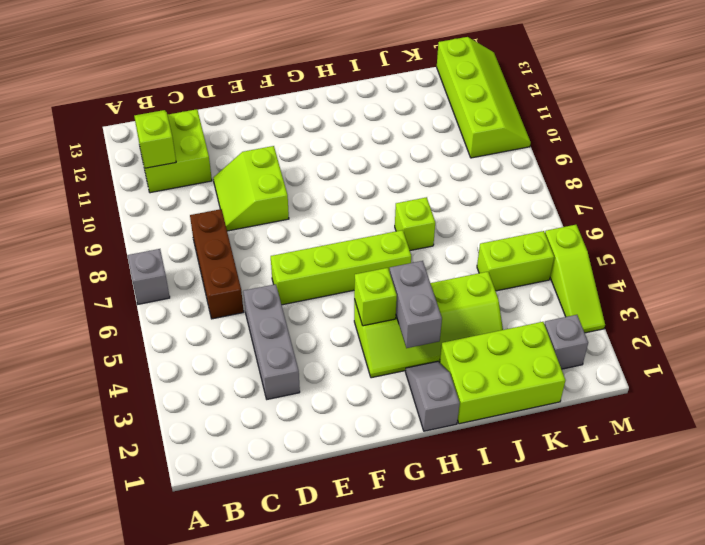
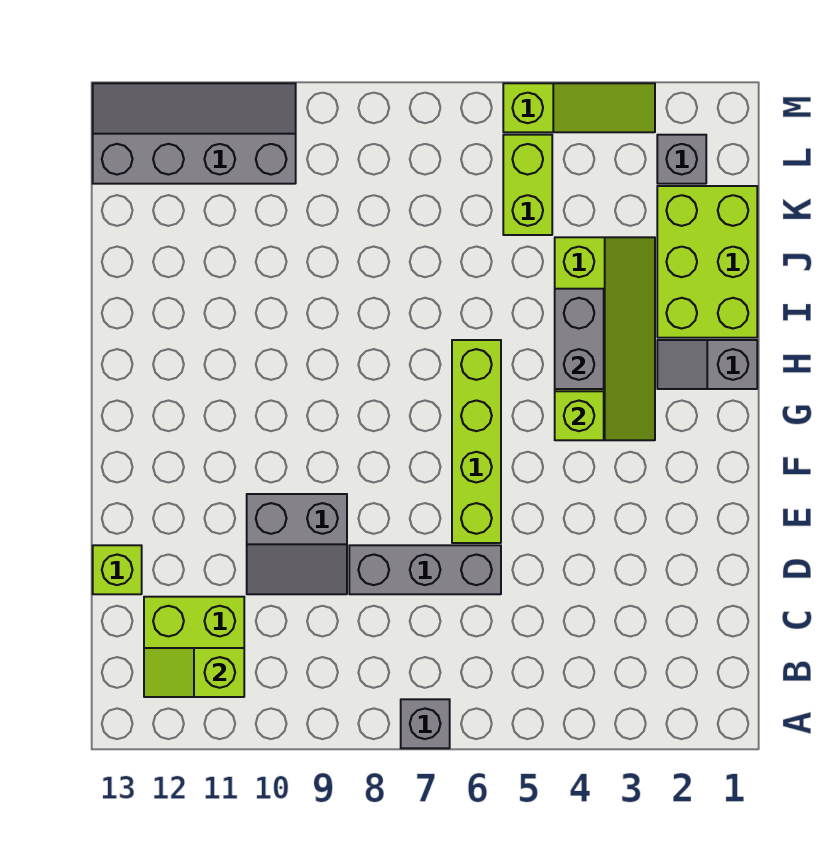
brown 1x3 brick [190,209,244,319] -> none
grey 1x3 brick [243,284,300,399] -> grey 1x3 brick moved to [349,545,501,594]
lime 2x2 slope [213,146,289,231] -> grey 2x2 slope [247,494,347,594]
grey 1x2 brick [390,261,442,348] -> grey 1x2 brick turned to [555,289,604,389]
lime 1x1 brick [395,197,435,251] -> lime 1x1 brick moved to [93,545,142,594]
lime 2x4 slope [437,37,531,158] -> grey 2x4 slope [93,83,296,184]

